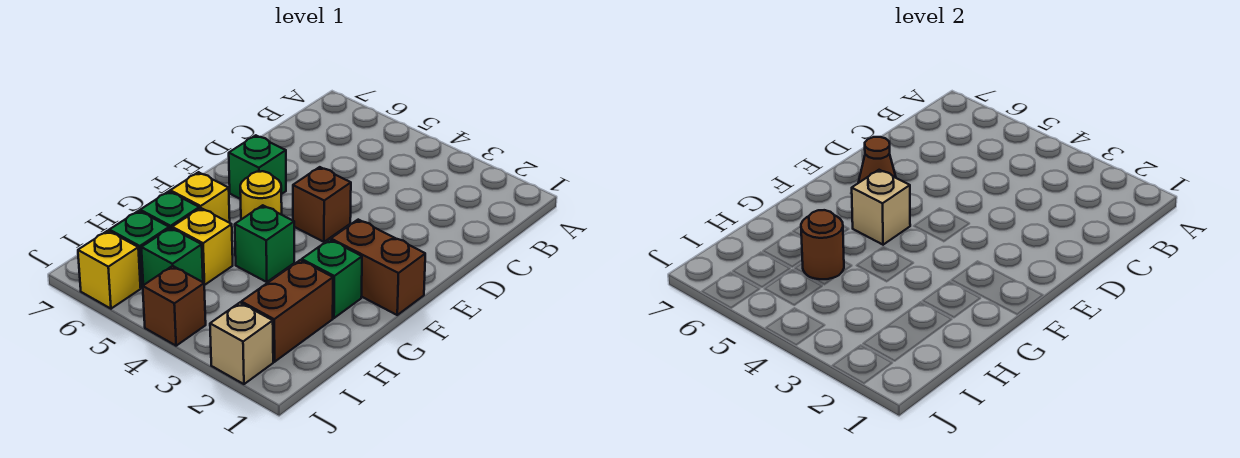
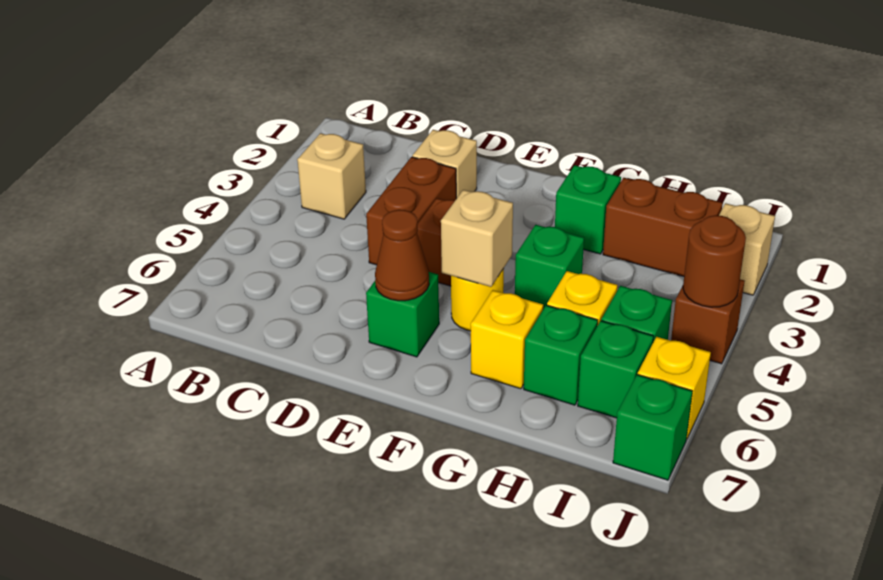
none -> tan 1x1 brick [297,133,366,219]
none -> tan 1x1 brick [412,130,477,199]
brown 1x2 brick [331,220,425,315] -> brown 1x2 brick moved to [366,157,456,265]
brown 1x1 round brick [801,210,844,279] -> brown 1x1 round brick moved to [683,215,746,307]
none -> green 1x1 brick [613,375,692,480]

